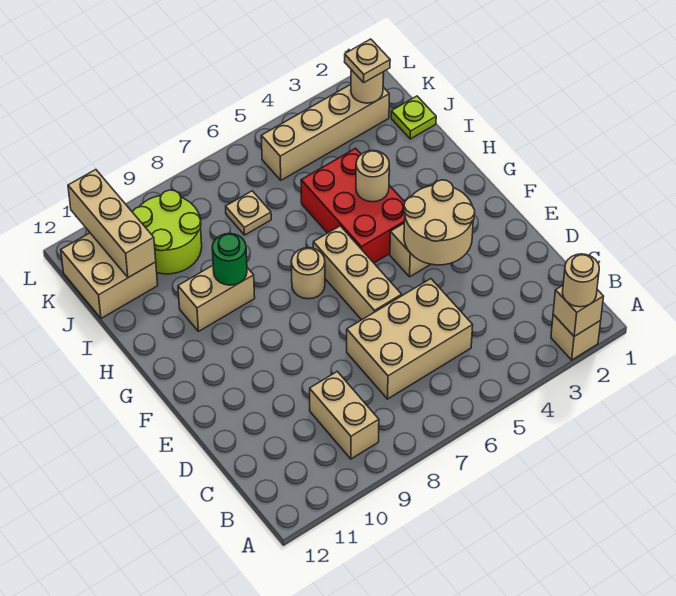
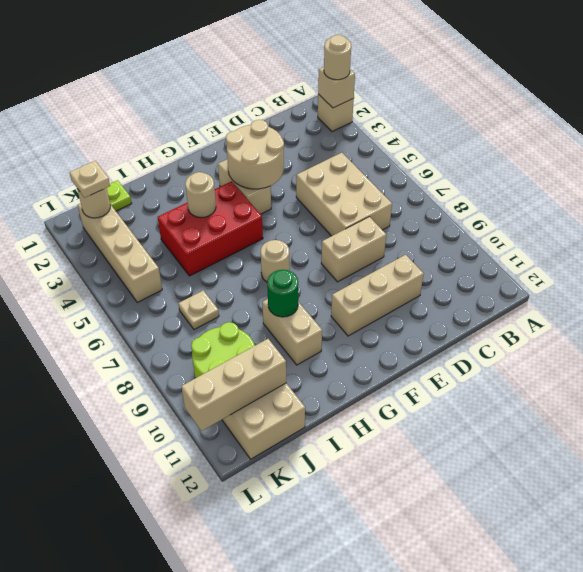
tan 1x2 brick [310,372,379,459] -> tan 1x2 brick moved to [321,217,386,282]
tan 1x3 brick [313,226,402,320] -> tan 1x3 brick moved to [331,255,424,336]

